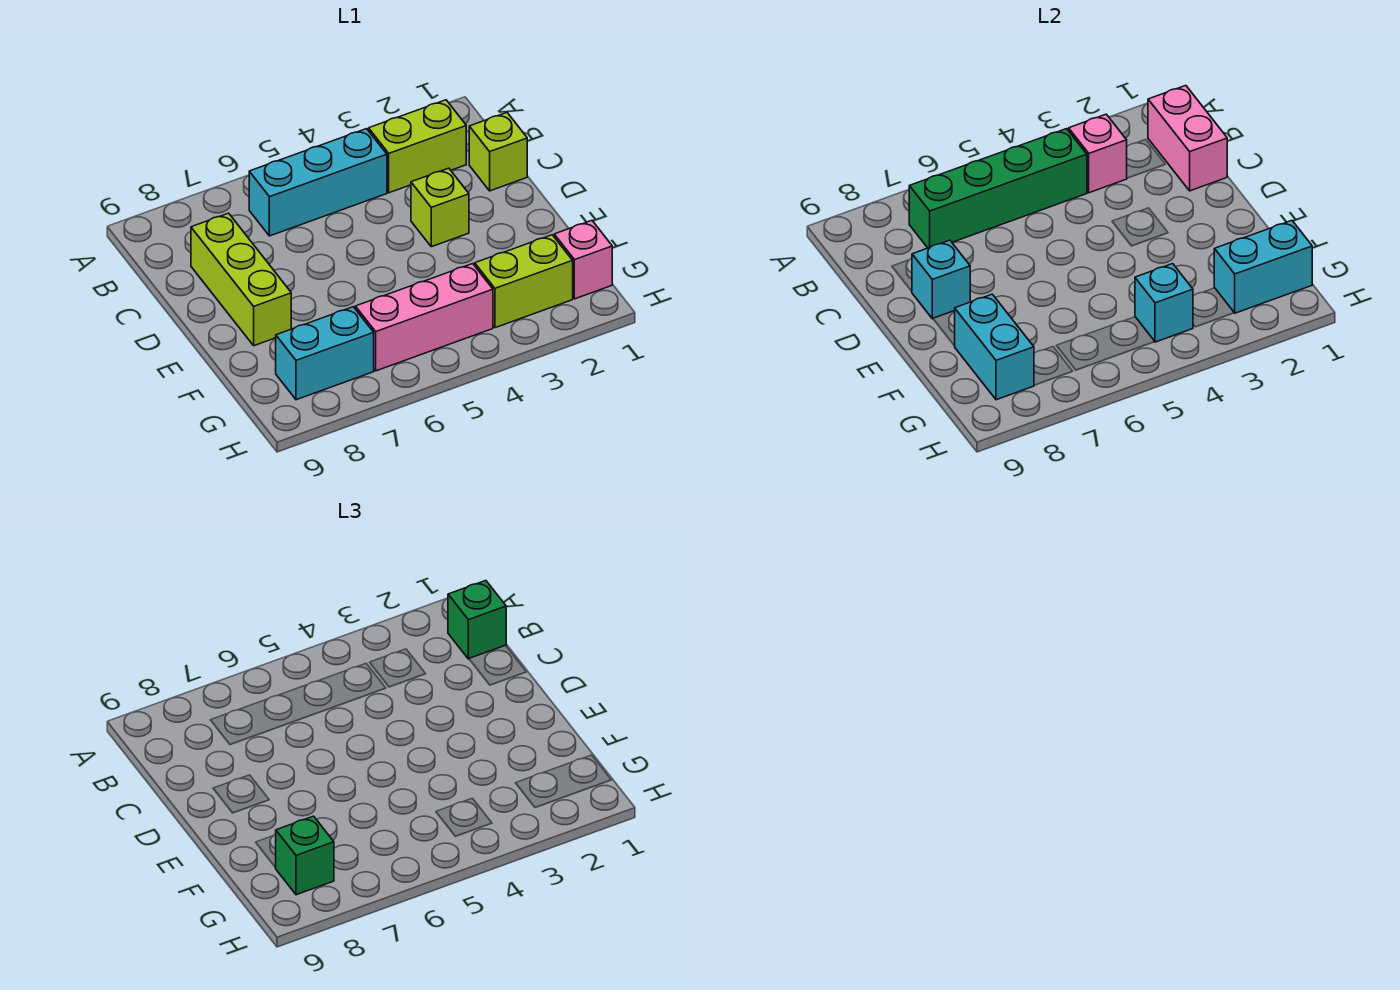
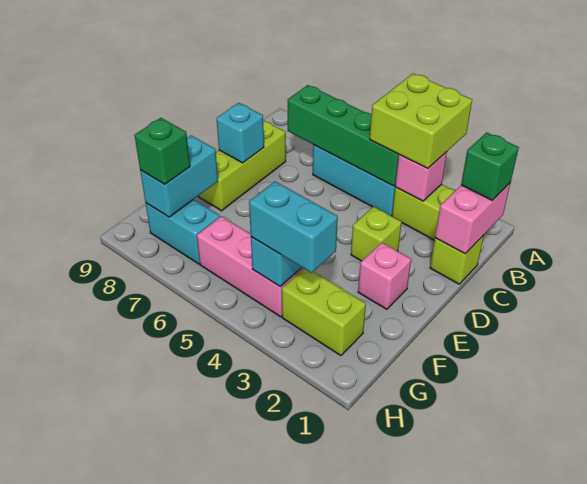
none -> lime 2x2 brick [370,74,472,169]
pink 1x1 brick [554,221,612,299] -> pink 1x1 brick moved to [358,243,411,309]
cyan 1x2 brick [1214,221,1312,313] -> cyan 1x2 brick moved to [249,181,338,273]

